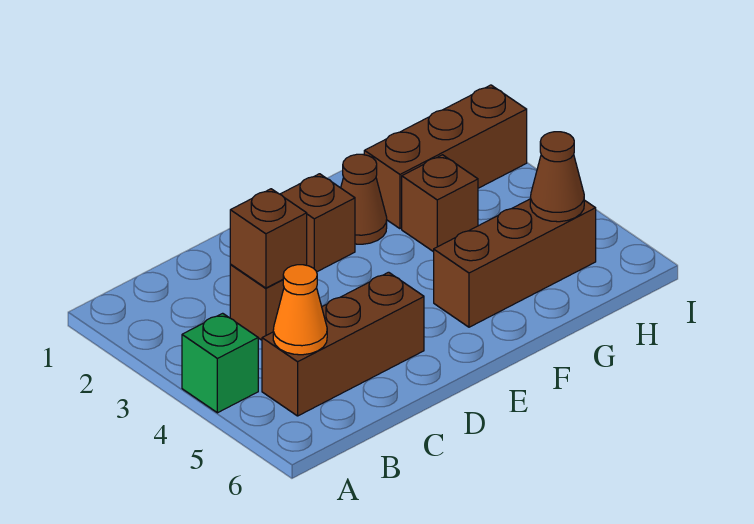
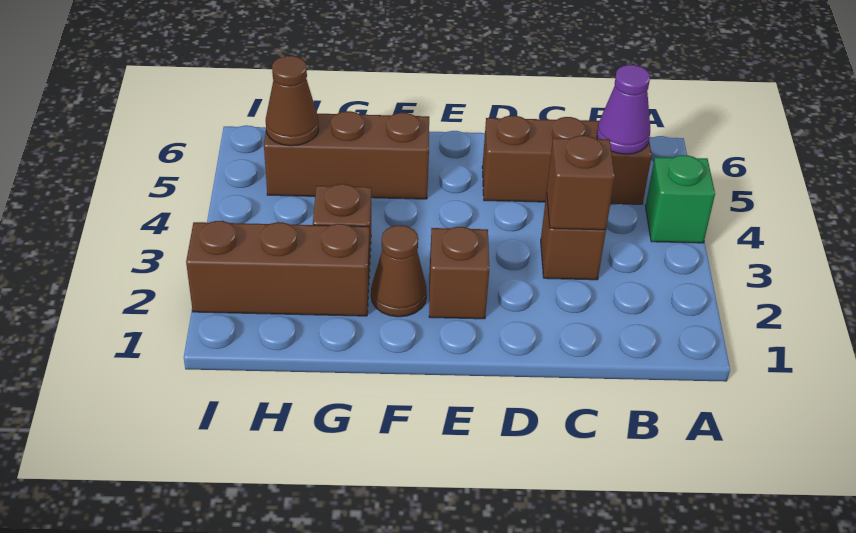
orange 1x1 cone [273,265,327,355] -> purple 1x1 cone [597,65,650,154]

